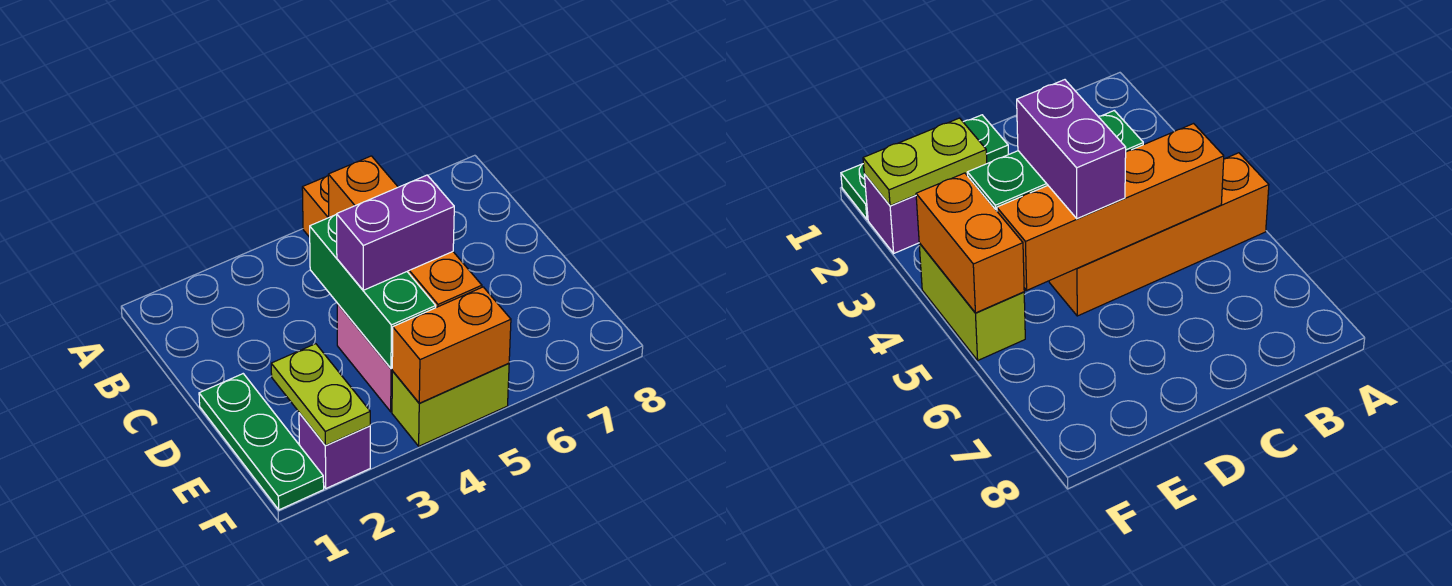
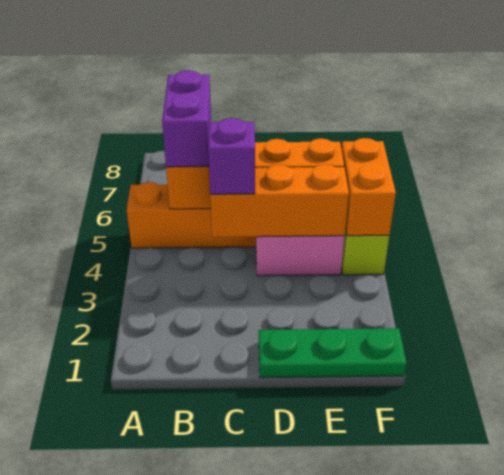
green 1x3 brick [310,214,436,369] -> orange 1x3 brick [210,164,349,237]
purple 1x2 brick [337,175,454,290] -> purple 1x2 brick moved to [162,70,211,167]
lime 1x2 plate [271,344,370,446] -> none
purple 1x1 brick [299,413,370,488] -> purple 1x1 brick moved to [208,118,255,195]

